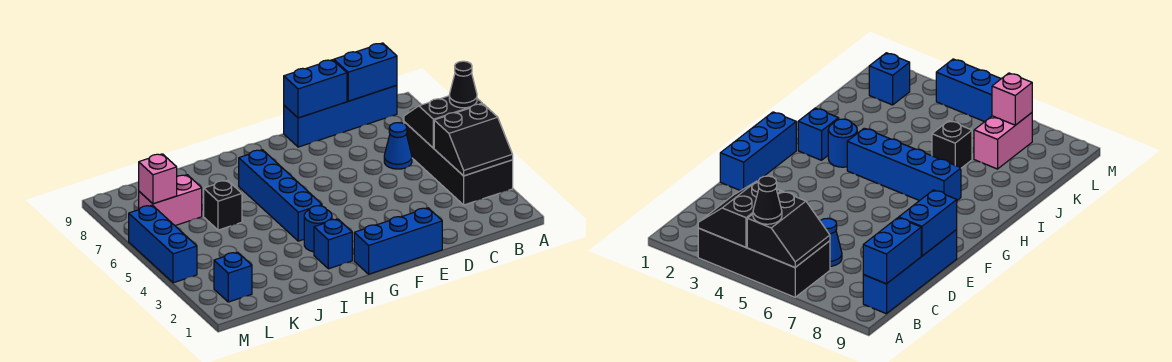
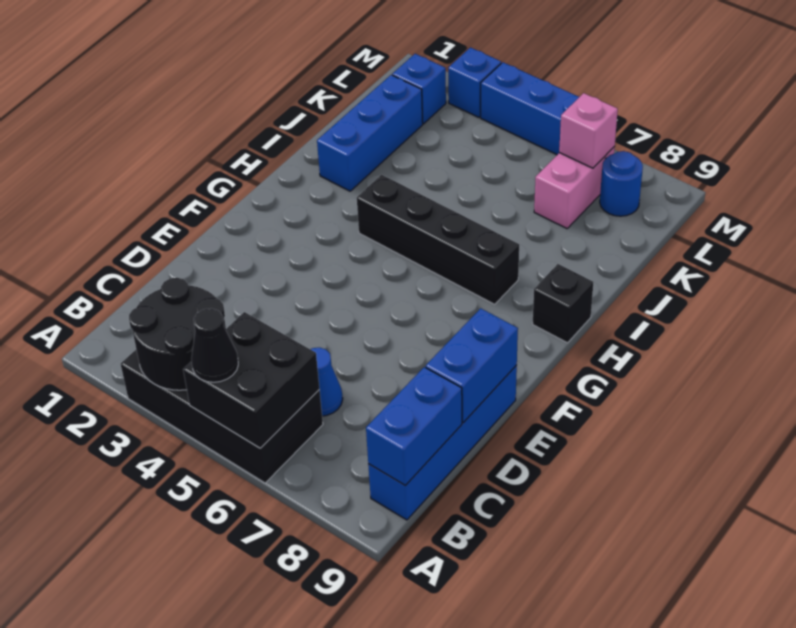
black 2x2 slope [434,104,513,176] -> black 2x2 round brick [129,278,226,390]
black 2x2 slope [404,96,482,148] -> black 2x2 brick [183,312,319,448]
blue 1x3 brick [354,208,442,274] -> blue 1x3 brick moved to [317,75,423,191]
blue 1x1 brick [314,219,352,269] -> blue 1x1 brick moved to [448,48,501,117]
blue 1x1 round brick [304,206,332,252] -> blue 1x1 round brick moved to [600,151,643,216]
blue 1x4 brick [239,150,322,241] -> black 1x4 brick [357,175,519,304]
black 1x1 brick [204,180,242,230] -> black 1x1 brick moved to [533,264,593,343]

